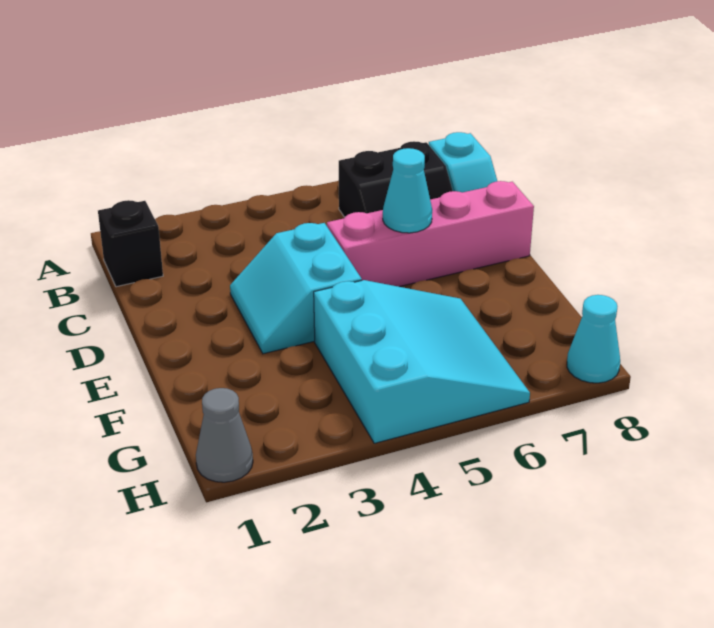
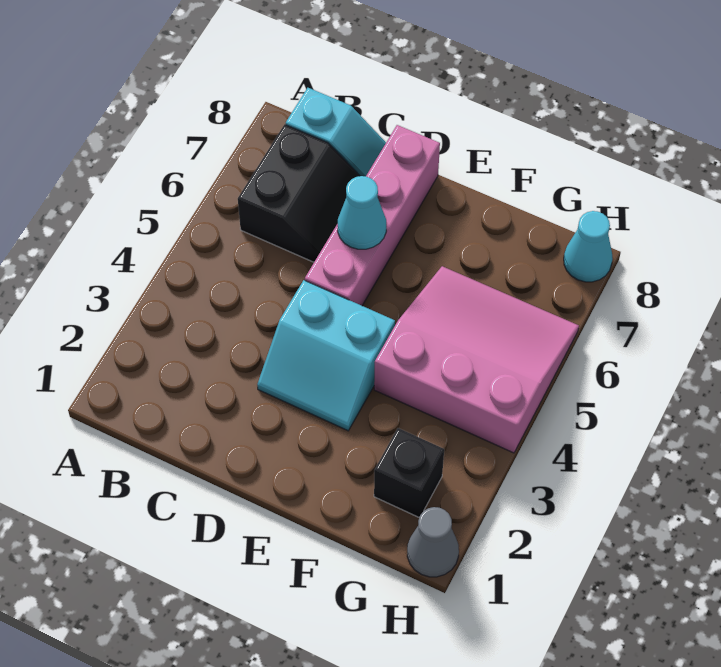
black 1x1 brick [98,200,163,287] -> black 1x1 brick moved to [374,428,444,517]
cyan 3x3 slope [314,280,530,443] -> pink 3x3 slope [374,266,579,453]

